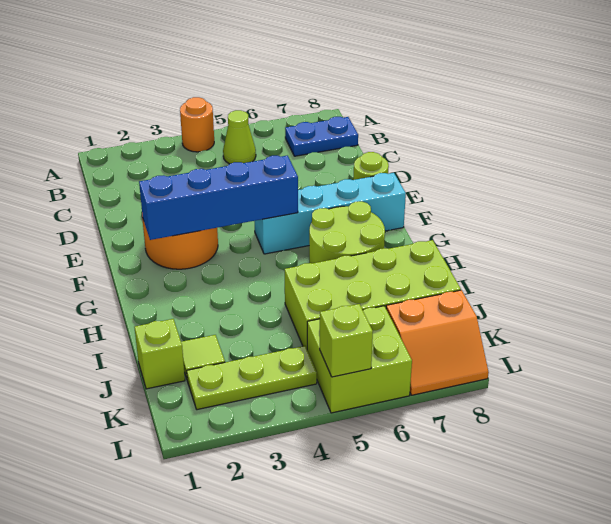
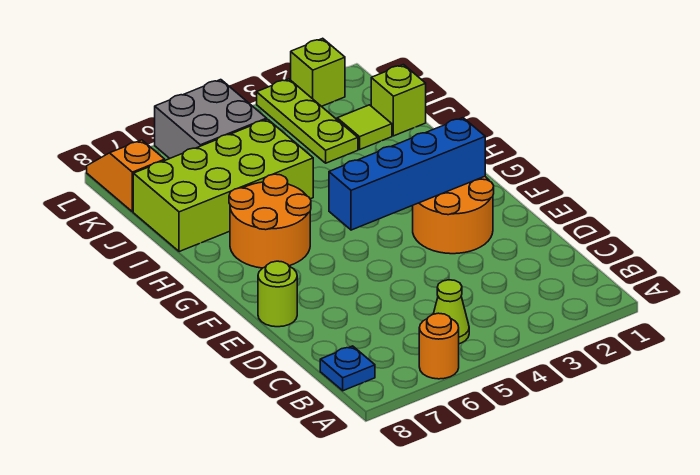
orange 1x1 round brick [180,97,214,152] -> orange 1x1 round brick moved to [419,313,459,379]
blue 1x2 plate [285,117,358,156] -> blue 1x1 plate [320,346,375,391]
cyan 1x4 brick [254,173,406,254] -> none
lime 2x2 round brick [309,201,385,263] -> orange 2x2 round brick [229,174,311,268]
lime 1x3 plate [187,346,317,410] -> lime 1x3 plate turned to [257,79,358,163]
lime 2x2 brick [307,306,412,413] -> grey 2x2 brick [155,80,267,158]
orange 2x2 slope [386,290,489,395] -> orange 1x2 slope [87,140,165,212]
lime 1x1 brick [320,304,373,377] -> lime 1x1 brick moved to [291,38,345,106]

